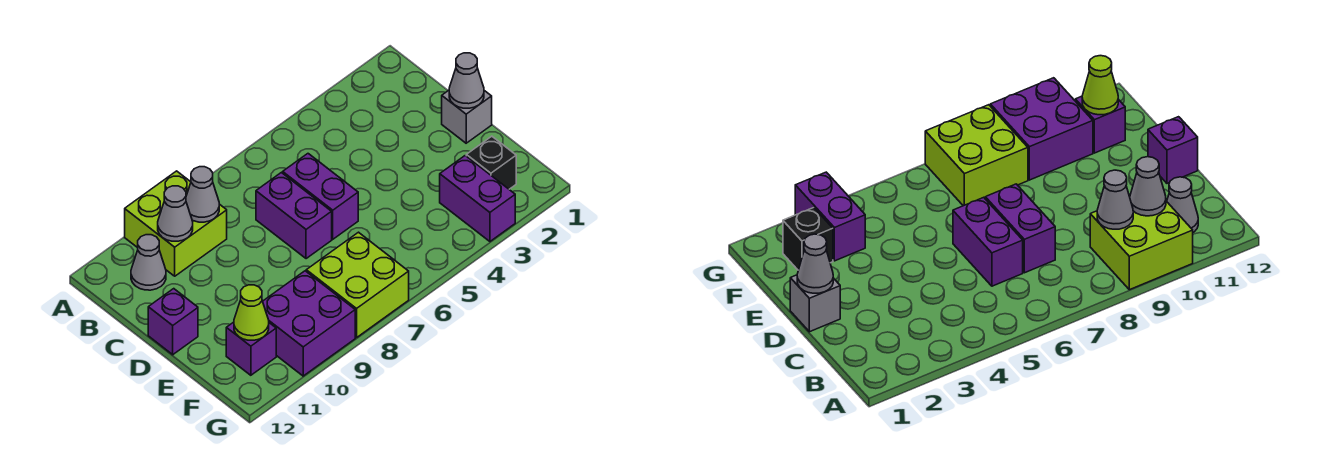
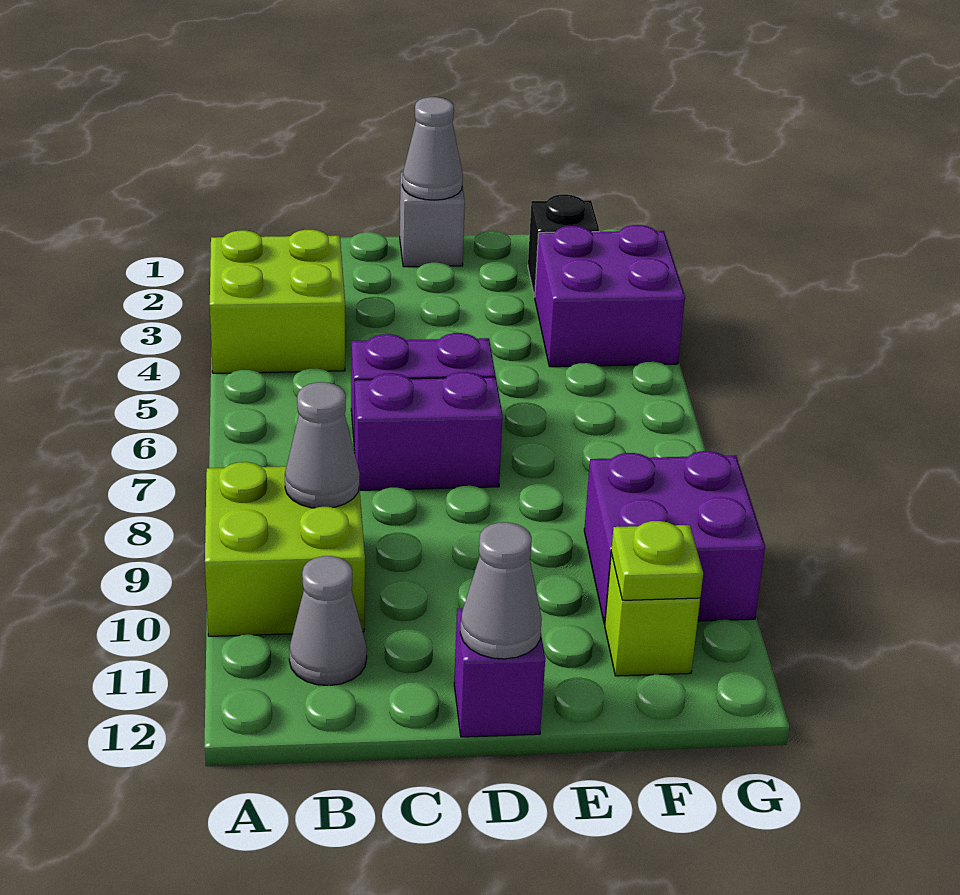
grey 1x1 cone [158,186,193,241] -> grey 1x1 cone moved to [460,522,542,659]
purple 1x2 brick [440,156,515,241] -> purple 2x2 brick [535,225,685,367]
lime 2x2 brick [306,232,409,338] -> lime 2x2 brick moved to [210,230,345,373]
purple 1x1 brick [226,322,276,375] -> lime 1x1 brick [605,553,700,676]
lime 1x1 cone [234,285,269,340] -> lime 1x1 plate [611,521,703,600]

